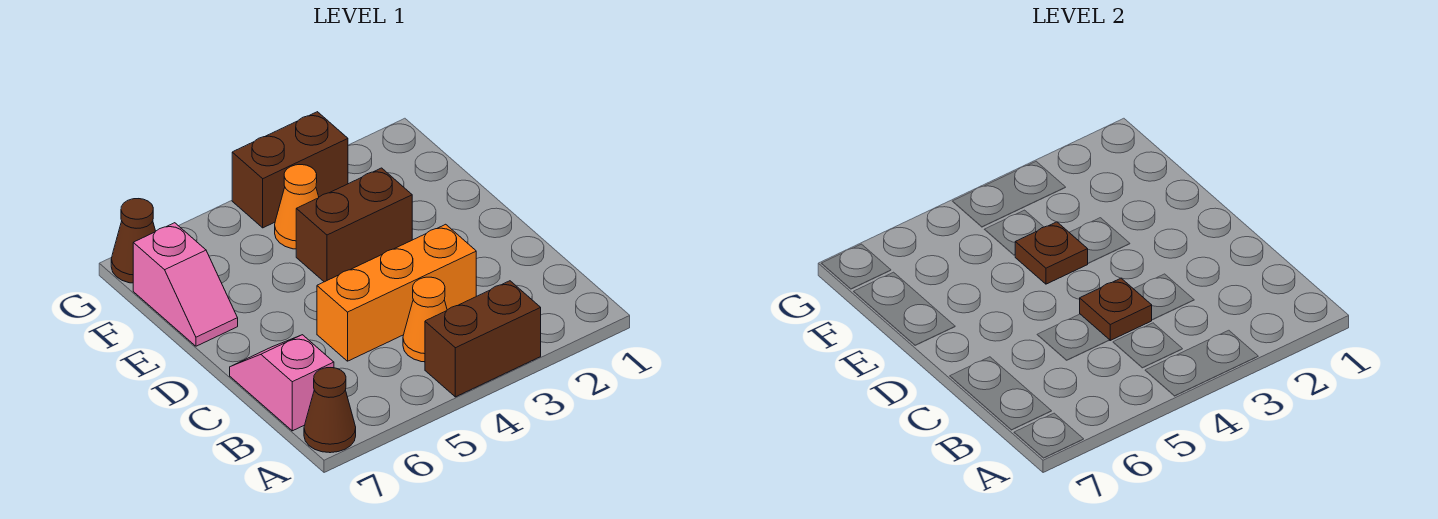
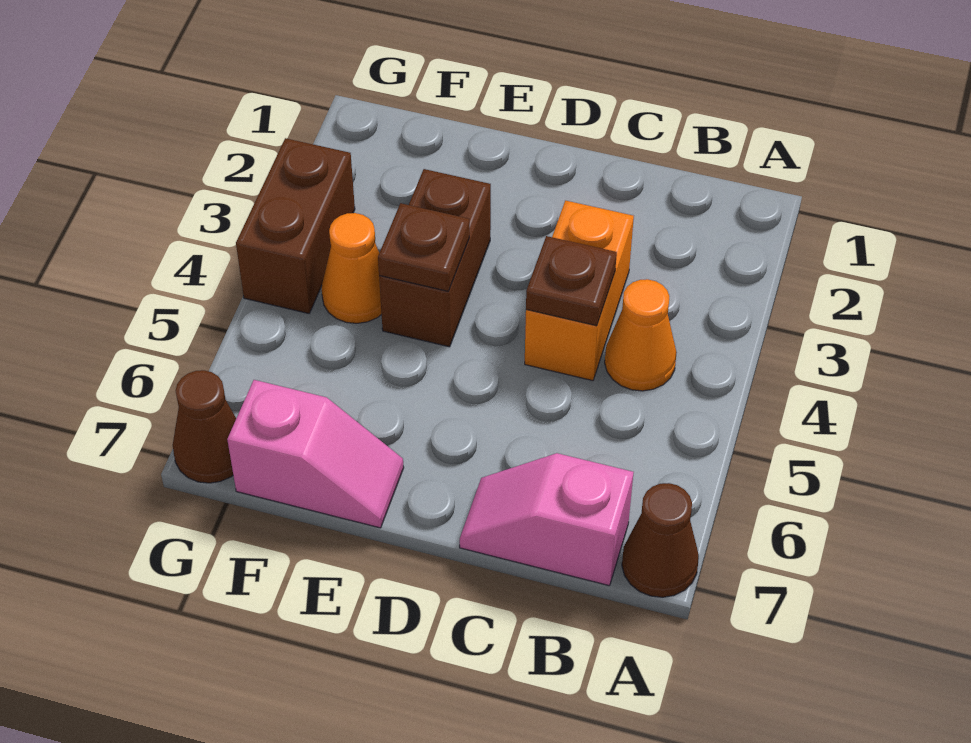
brown 1x2 brick [425,281,541,397] -> none
orange 1x3 brick [317,224,476,361] -> orange 1x2 brick [525,201,634,381]

